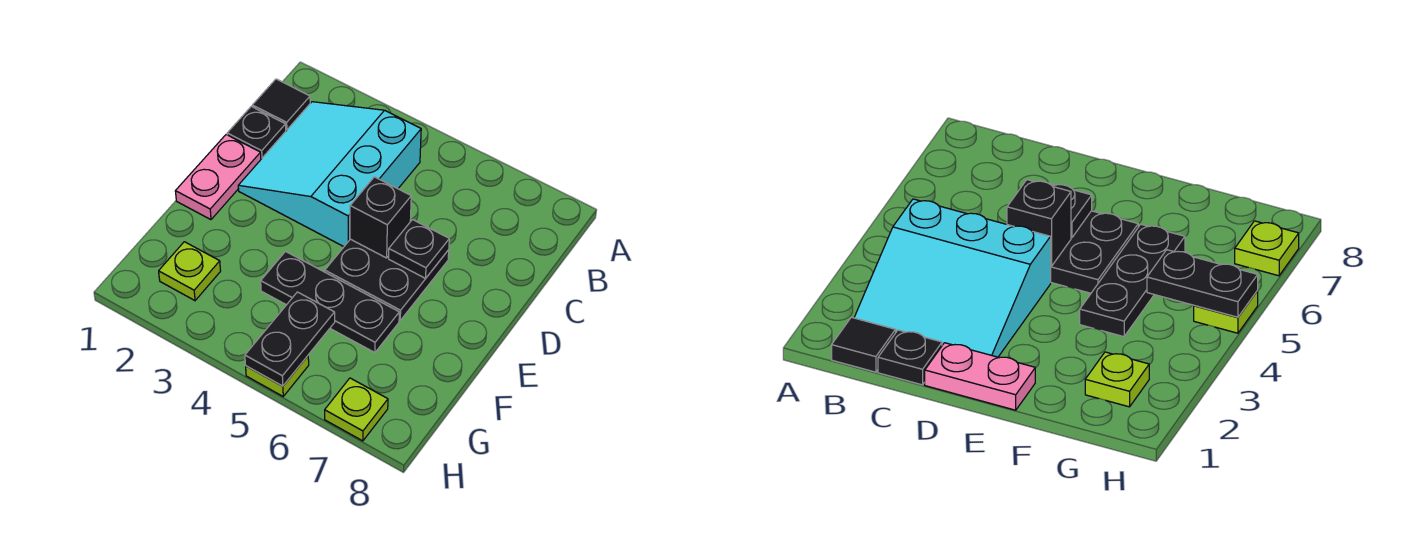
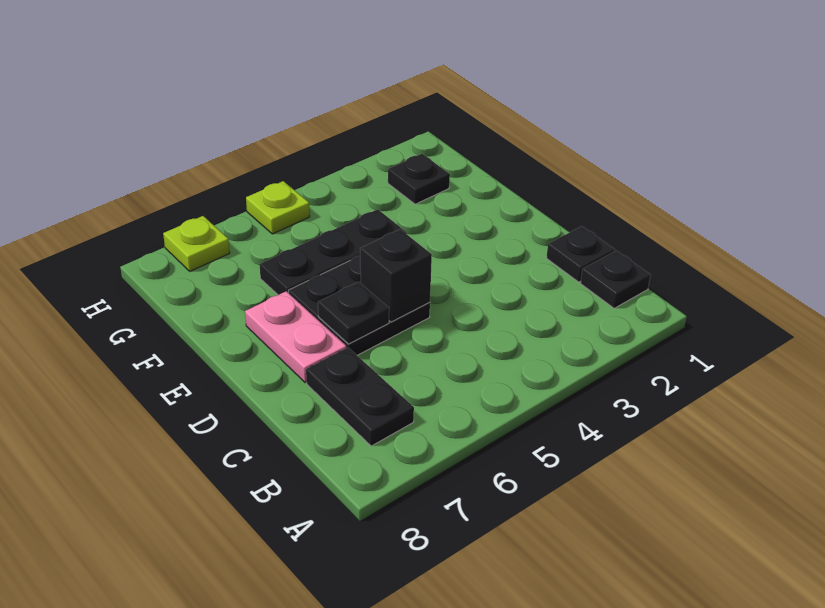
black 1x1 tile [252,79,310,131] -> black 1x1 plate [580,251,650,308]
cyan 3x3 slope [238,102,421,247] -> none
pink 1x2 plate [175,135,261,220] -> pink 1x2 plate moved to [245,291,346,383]
lime 1x1 plate [159,242,221,300] -> black 1x1 plate [388,154,450,204]
black 1x2 plate [245,292,335,386] -> black 1x2 plate moved to [306,348,414,446]

